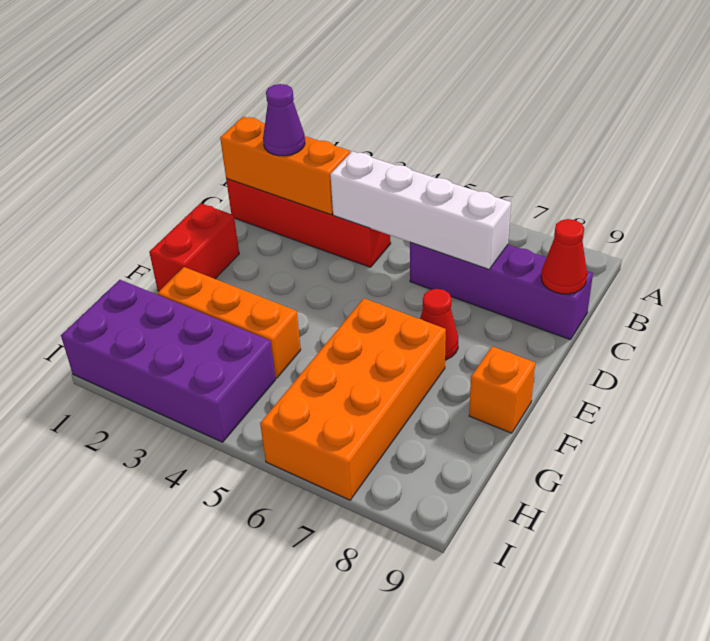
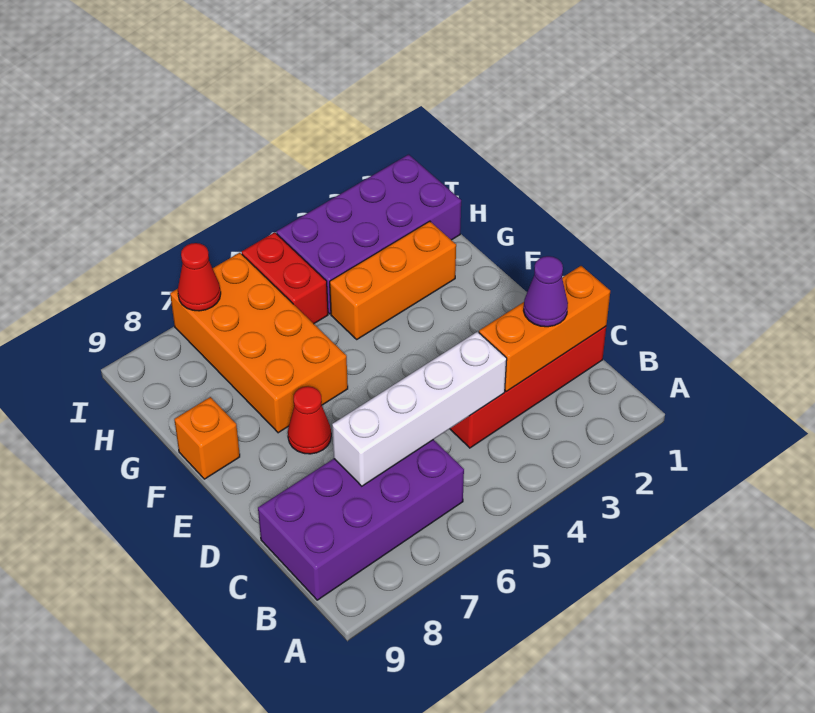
purple 1x4 brick [410,242,593,340] -> purple 2x4 brick [258,440,464,600]
red 1x1 cone [541,219,587,294] -> red 1x1 cone moved to [178,243,221,311]
red 1x2 brick [149,203,239,291] -> red 1x2 brick moved to [242,232,328,324]

